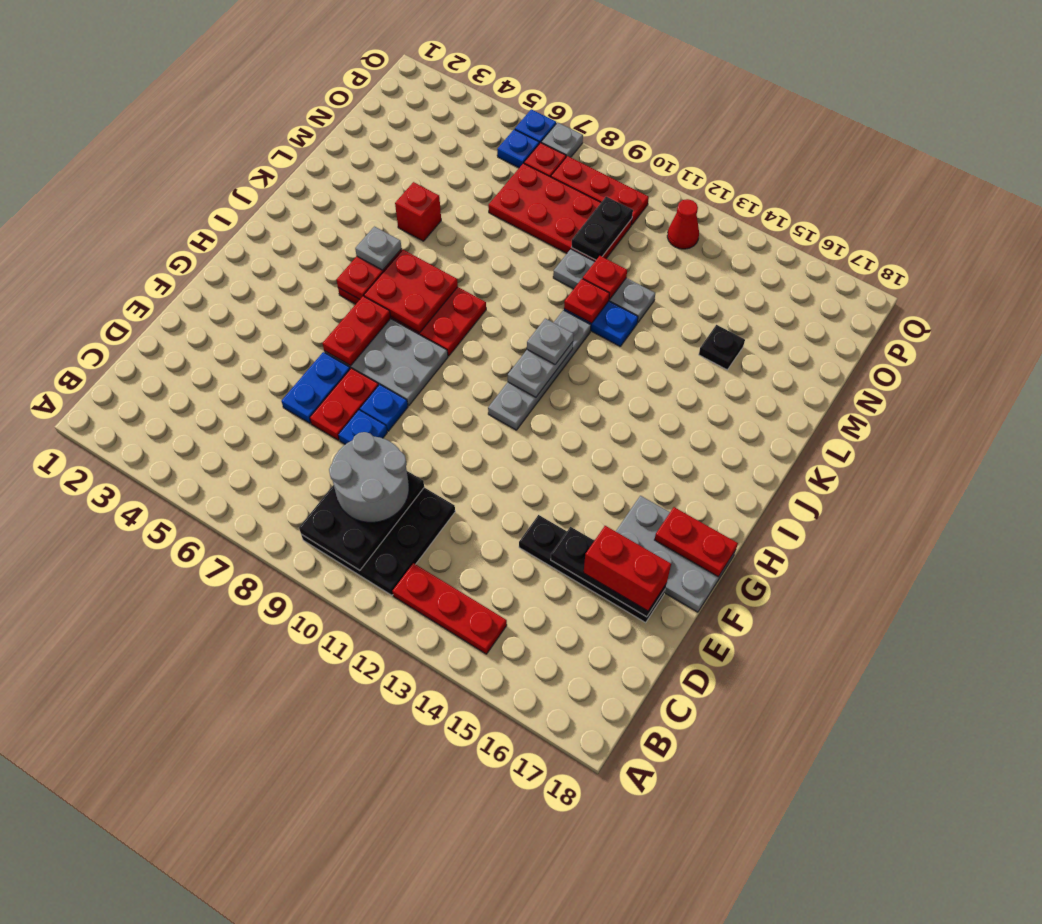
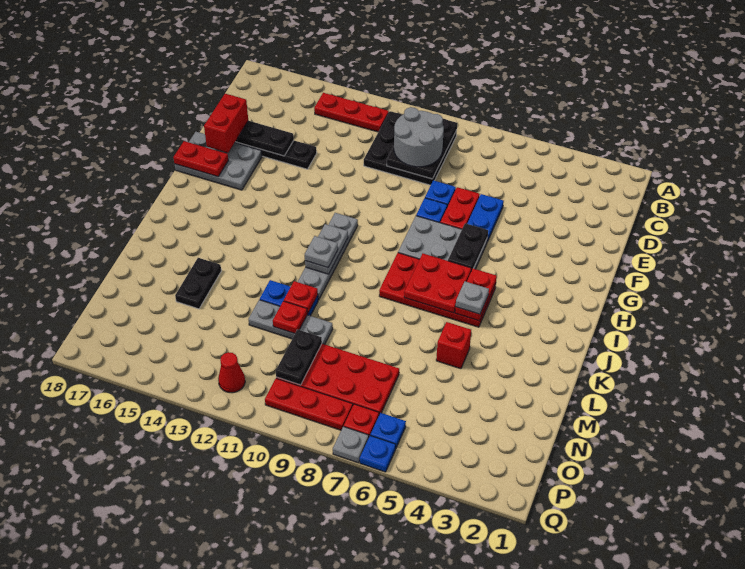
red 1x2 brick [584,526,671,611] -> red 1x2 brick turned to [204,94,248,153]
red 1x2 plate [323,296,391,366] -> black 1x2 plate [448,223,488,271]
black 1x1 plate [699,325,745,370] -> black 1x2 plate [175,258,221,309]

